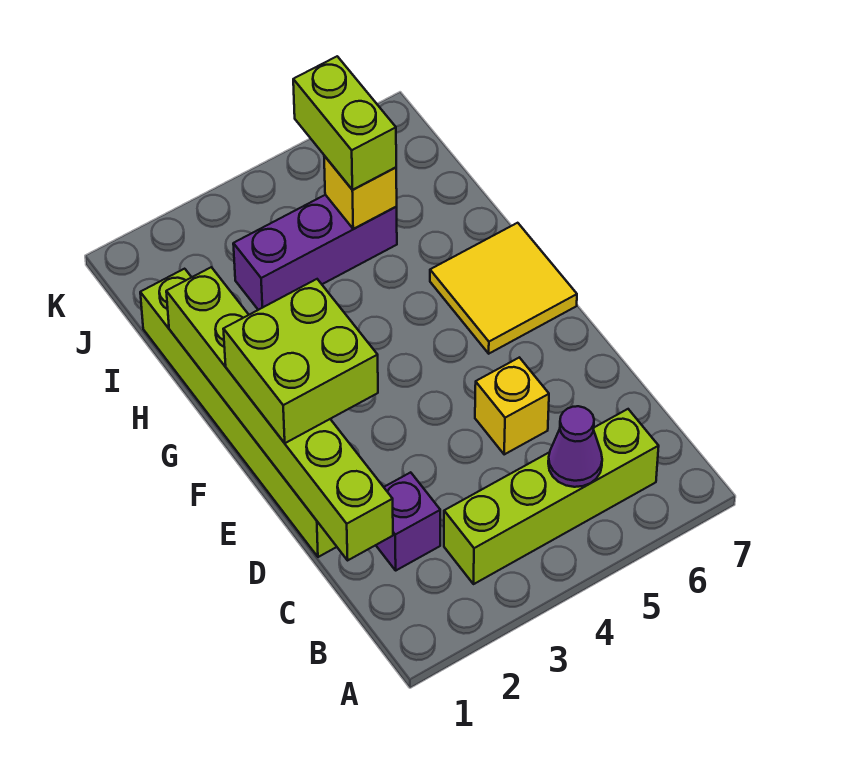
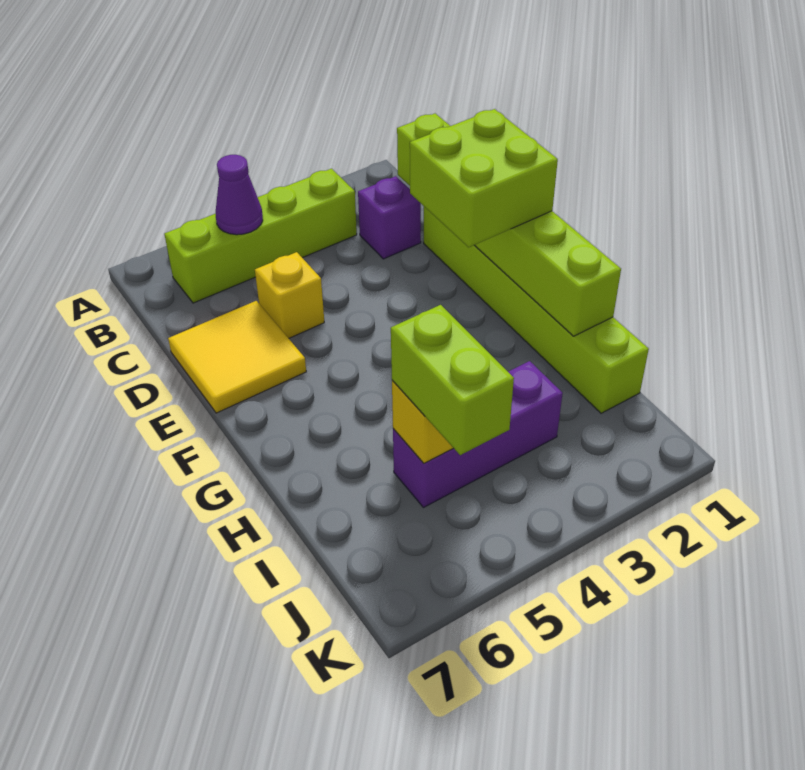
yellow 2x2 tile [430,223,577,354] -> yellow 2x2 tile moved to [168,301,306,413]

